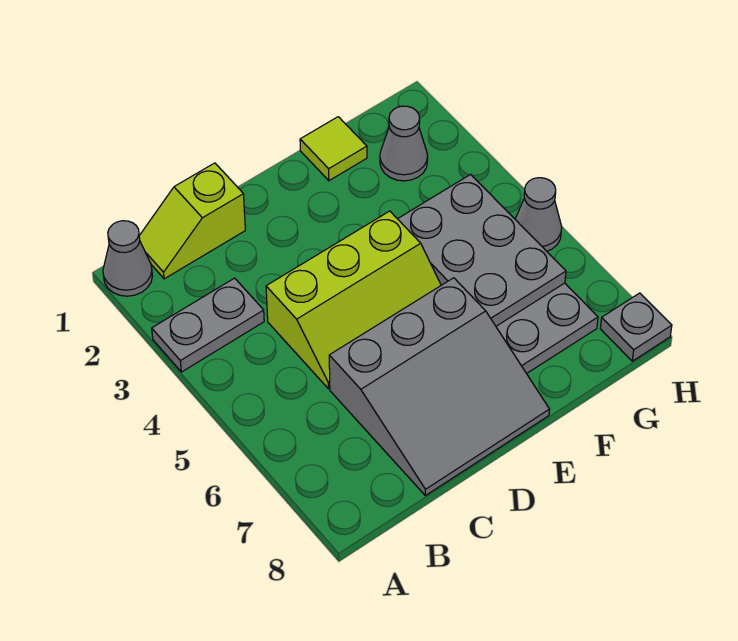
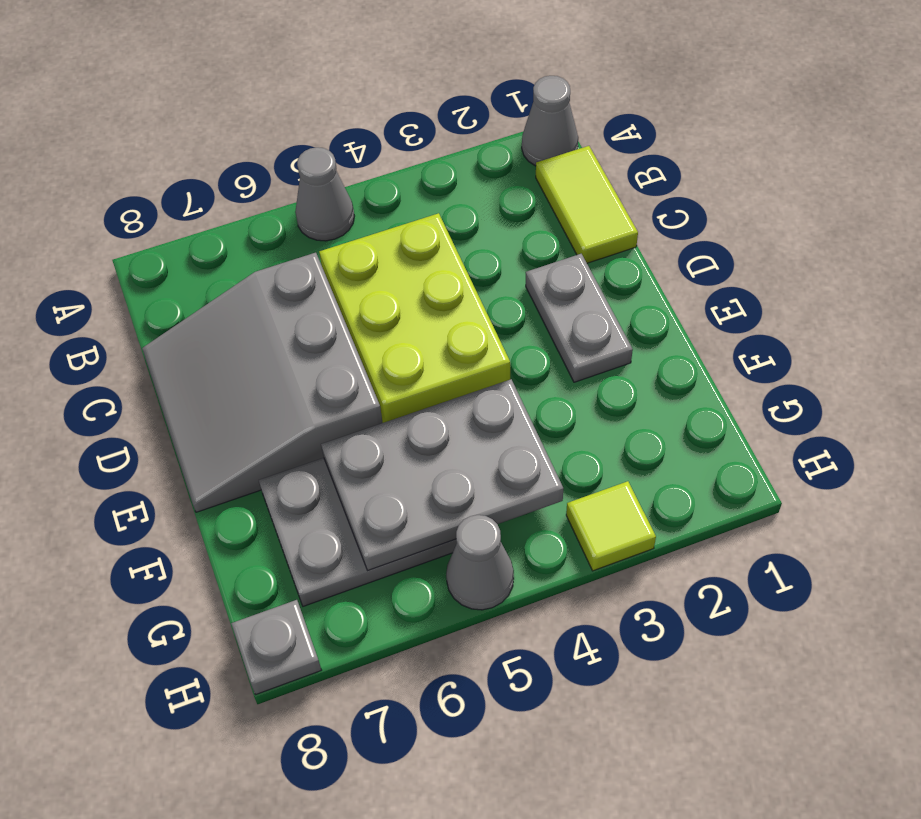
grey 1x2 plate [152,278,264,372] -> grey 1x2 plate moved to [526,254,633,382]
lime 1x2 slope [139,163,245,279] -> lime 1x2 tile [536,146,638,263]
lime 2x3 slope [266,211,441,389] -> lime 2x3 brick [319,213,510,423]
lime 1x1 tile [300,117,367,181] -> lime 1x1 tile moved to [566,481,656,571]
grey 1x1 cone [380,106,428,181] -> grey 1x1 cone moved to [295,147,354,241]

